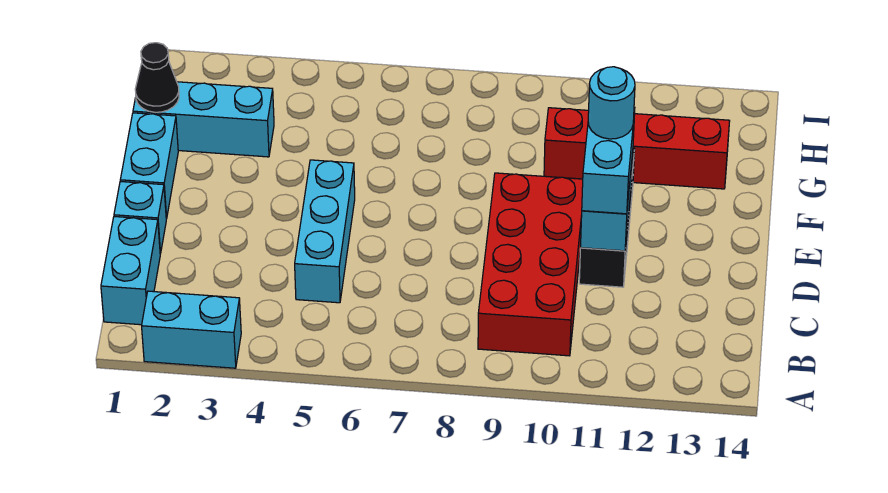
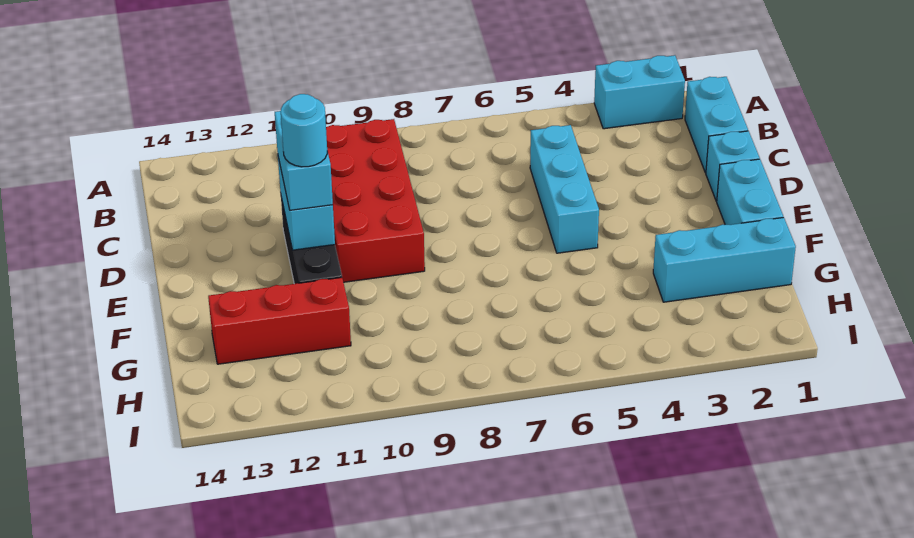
black 1x1 cone [135,43,179,112] -> none
red 1x4 brick [544,108,730,189] -> red 1x3 brick [208,277,351,364]

